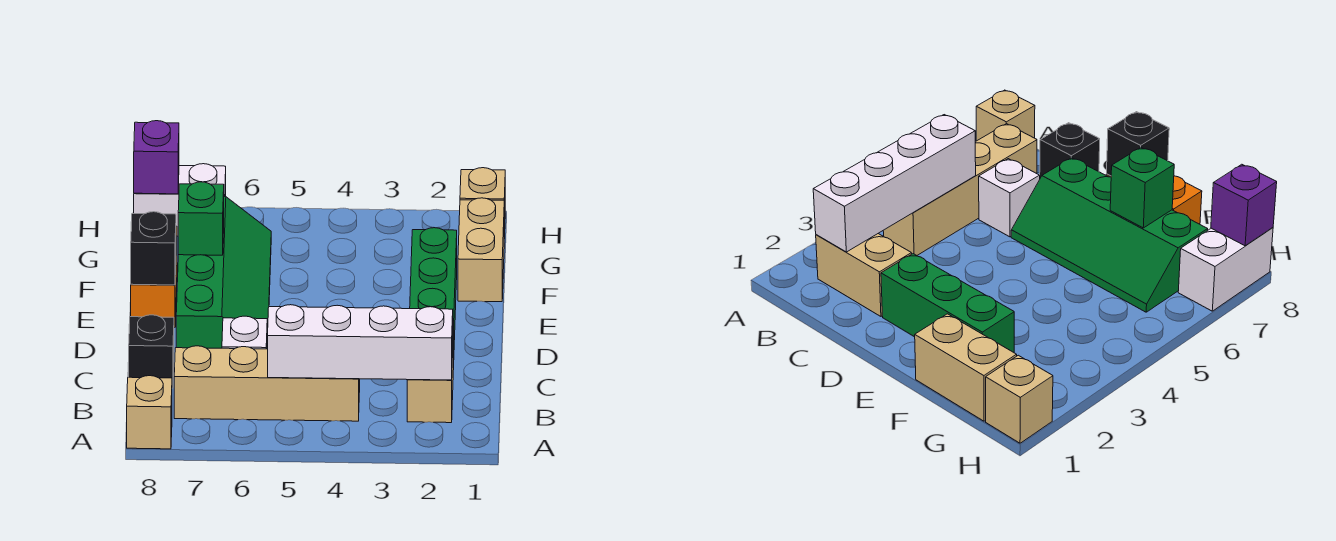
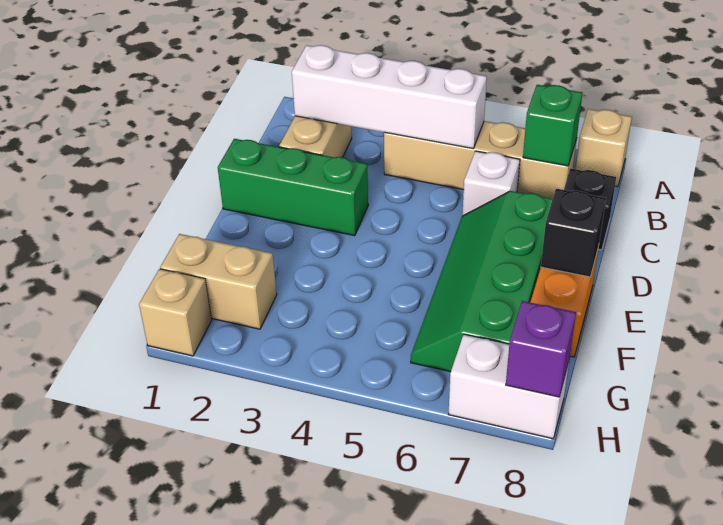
green 1x3 brick [410,228,457,340] -> green 1x3 brick turned to [218,139,368,236]
tan 1x2 brick [458,198,504,302] -> tan 1x2 brick turned to [160,234,277,329]
green 1x1 brick [178,182,224,255] -> green 1x1 brick moved to [523,85,582,166]

